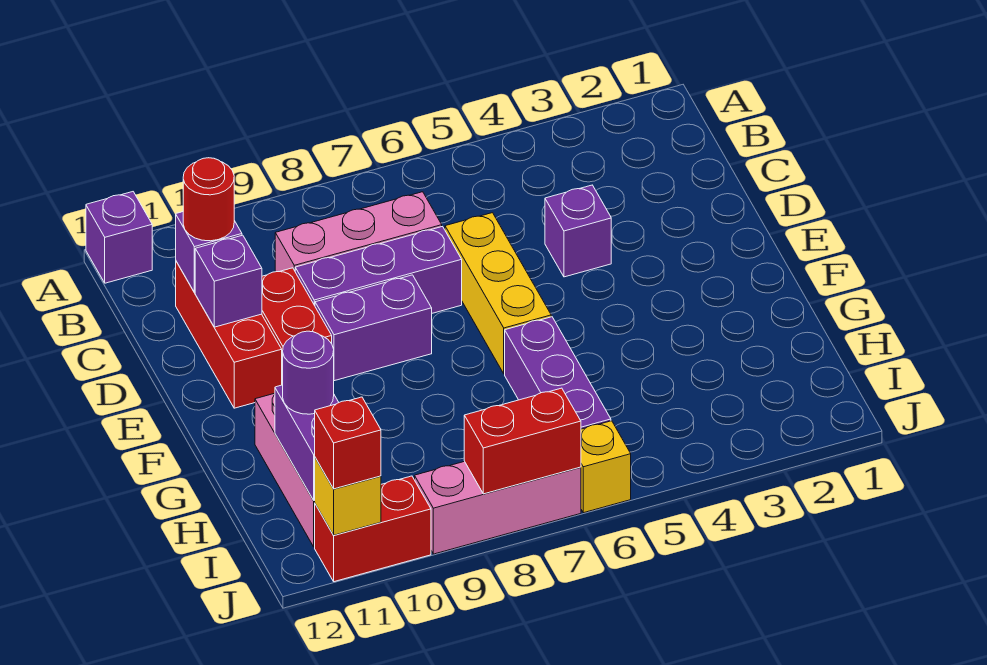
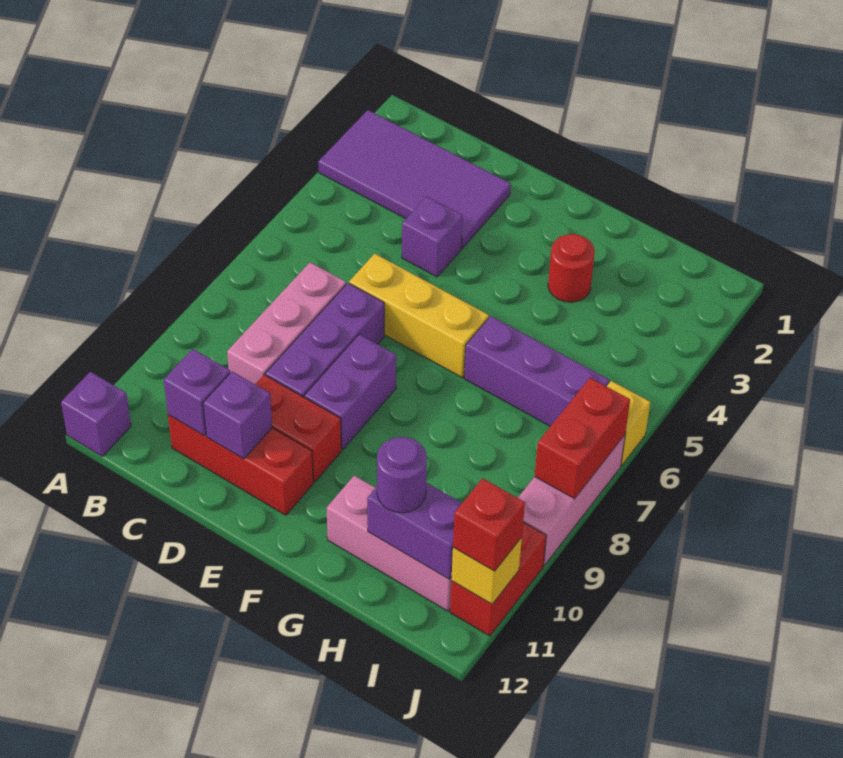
none -> purple 2x4 tile [318,110,511,248]
red 1x1 round brick [183,158,234,241] -> red 1x1 round brick moved to [548,234,595,302]

